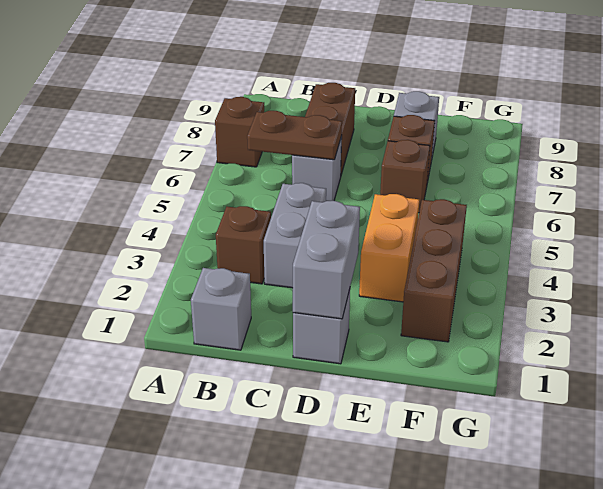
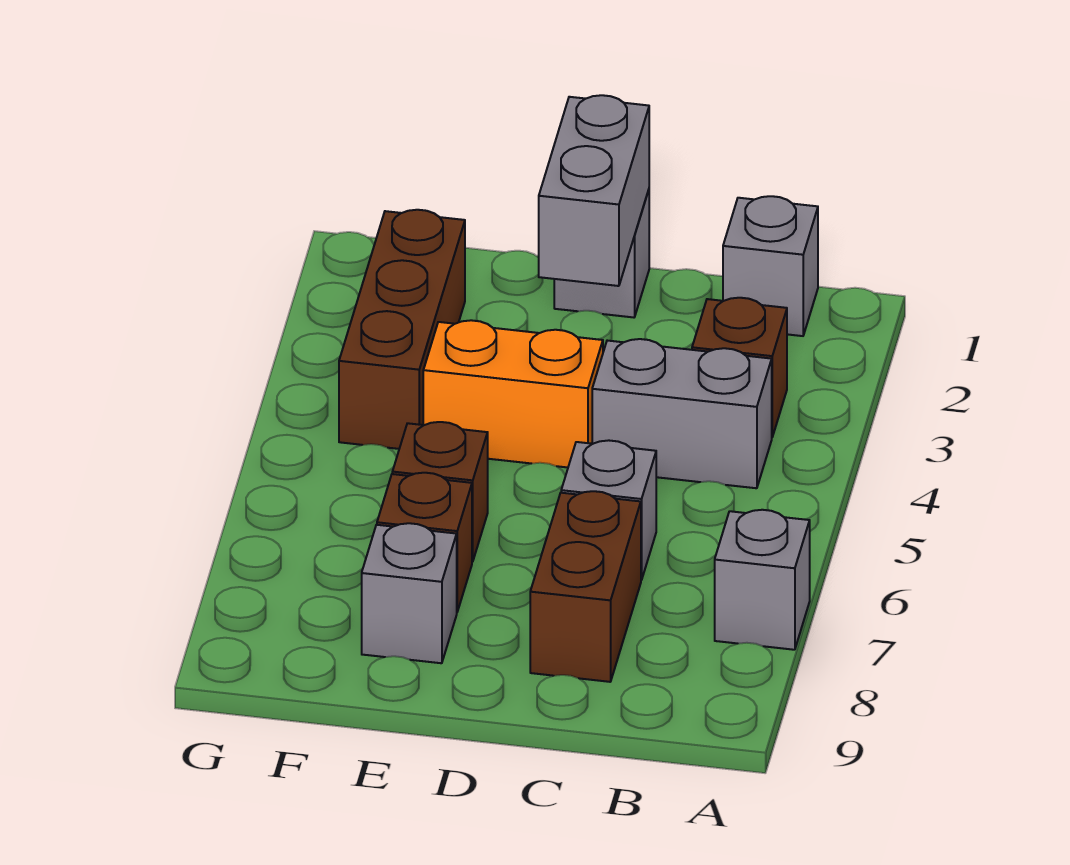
brown 1x1 brick [215,97,264,167] -> grey 1x1 brick [715,510,810,650]
brown 1x2 plate [247,111,342,160] -> none
grey 1x2 brick [264,183,326,288] -> grey 1x2 brick turned to [592,339,772,488]
orange 1x2 brick [359,194,419,302] -> orange 1x2 brick turned to [423,320,603,467]

